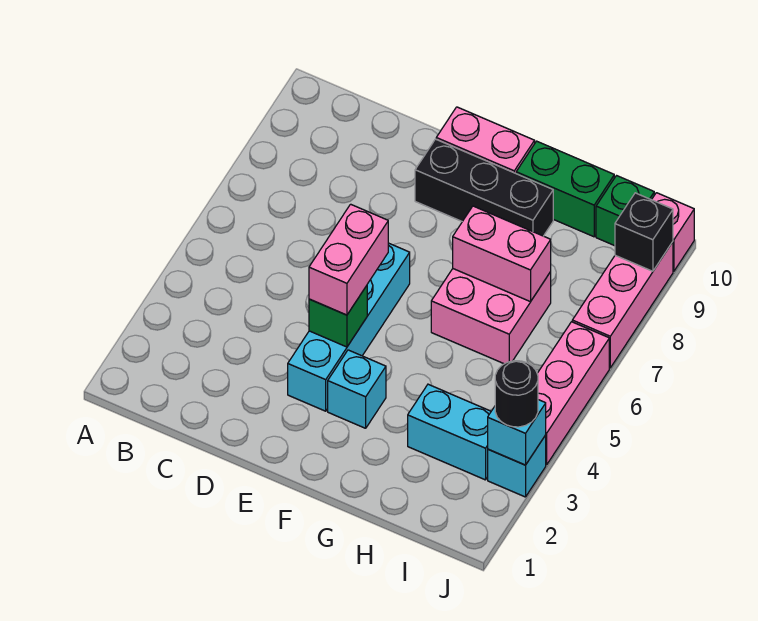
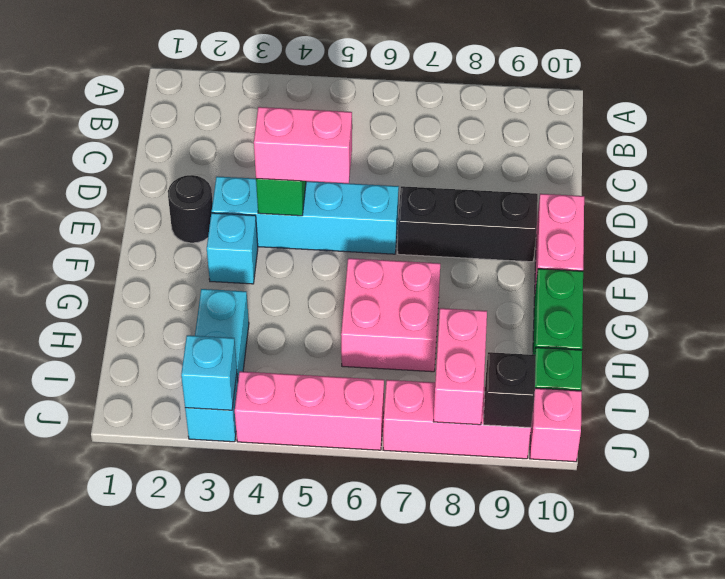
black 1x3 brick [415,139,553,236] -> black 1x3 brick turned to [398,186,538,262]
pink 1x2 brick [453,206,551,302] -> pink 1x2 brick moved to [433,308,487,425]
black 1x1 round brick [495,361,538,427] -> black 1x1 round brick moved to [168,175,213,243]

